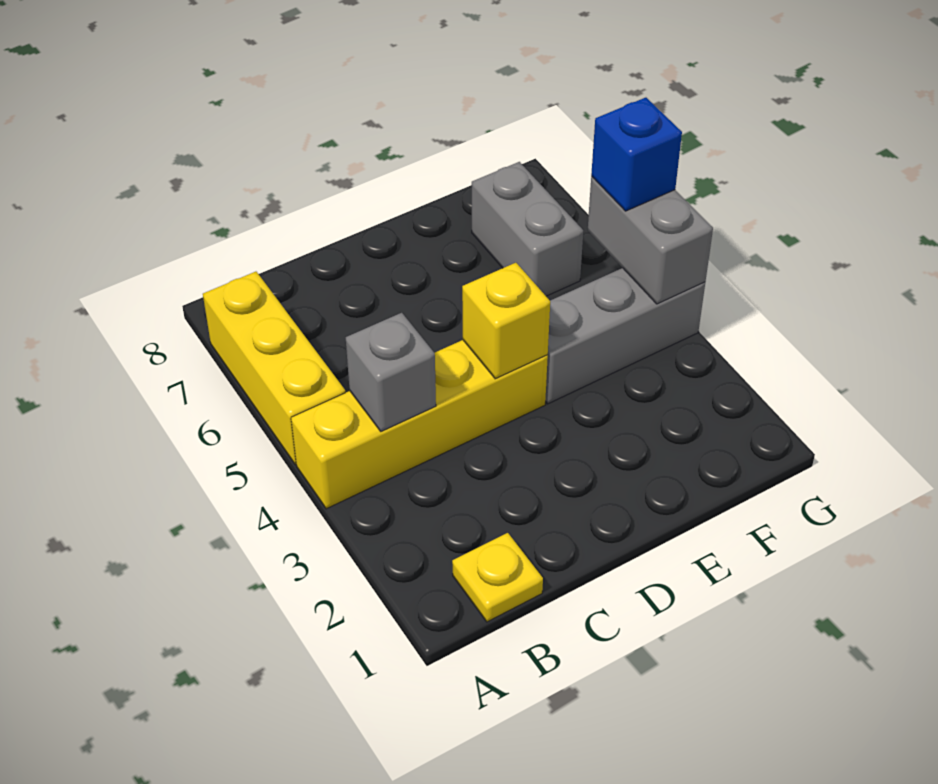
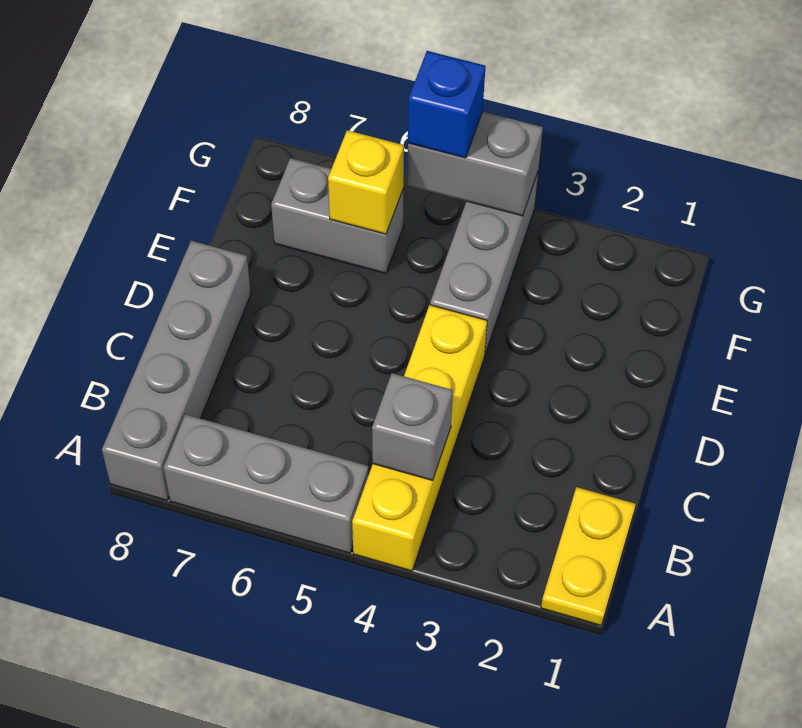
yellow 1x3 brick [203,272,345,465] -> grey 1x3 brick [164,414,369,553]
none -> grey 1x4 brick [102,241,251,500]
yellow 1x1 plate [452,533,543,622] -> yellow 1x2 plate [541,487,636,625]
yellow 1x1 brick [462,263,550,379] -> yellow 1x1 brick moved to [328,130,404,234]

